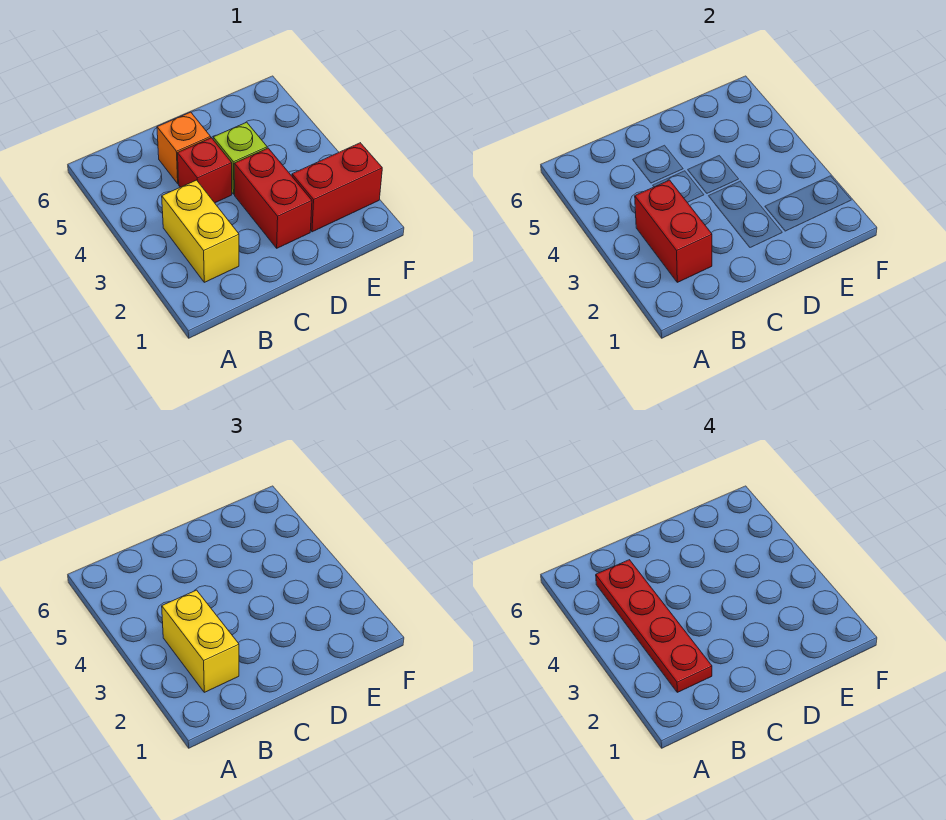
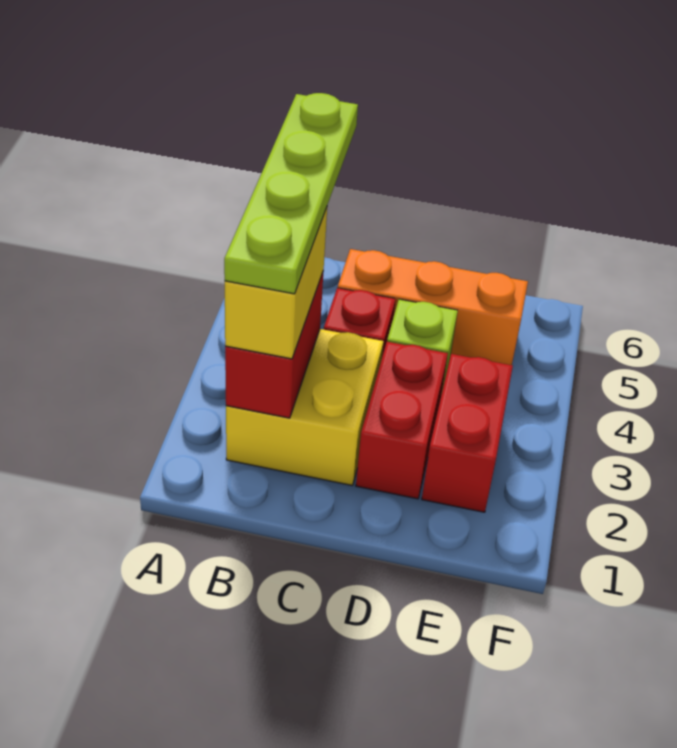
yellow 1x2 brick [162,180,239,282] -> yellow 2x2 brick [226,329,384,485]
red 1x4 plate [596,560,712,692] -> lime 1x4 plate [224,93,358,294]
orange 1x1 brick [157,112,211,184] -> orange 1x3 brick [338,249,528,365]
red 1x2 brick [292,143,382,232] -> red 1x2 brick turned to [422,354,513,512]

